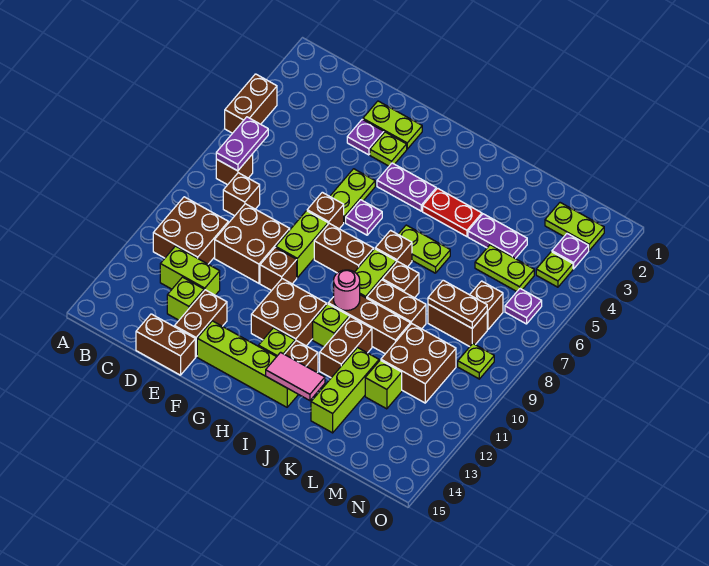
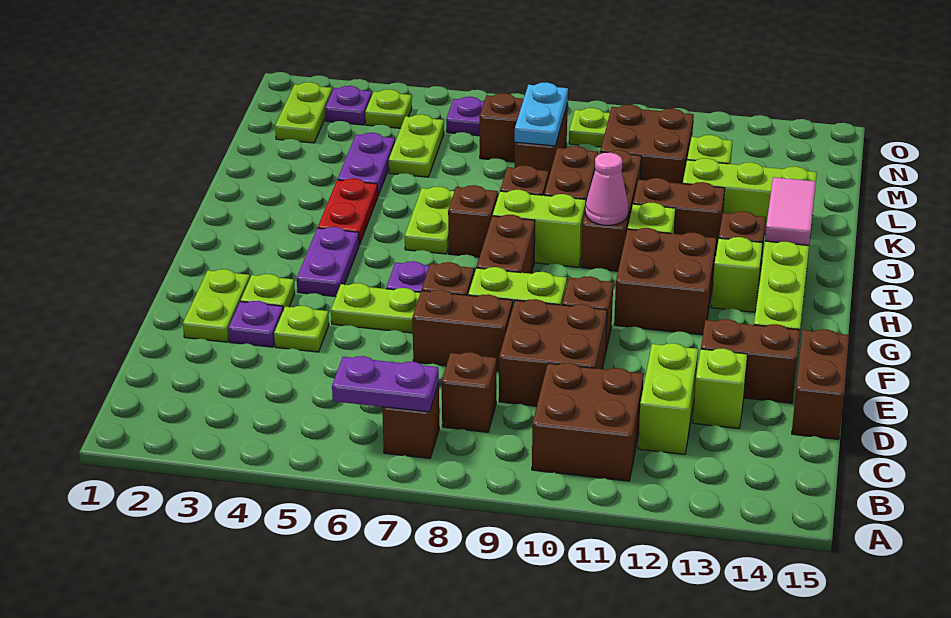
brown 1x2 brick [225,74,277,133] -> brown 1x2 brick moved to [412,290,513,372]
none -> lime 1x1 plate [274,306,329,352]
pink 1x1 round brick [334,270,360,310] -> pink 1x1 cone [585,153,628,225]
brown 1x2 plate [428,280,487,328] -> cyan 1x2 plate [515,82,568,146]

